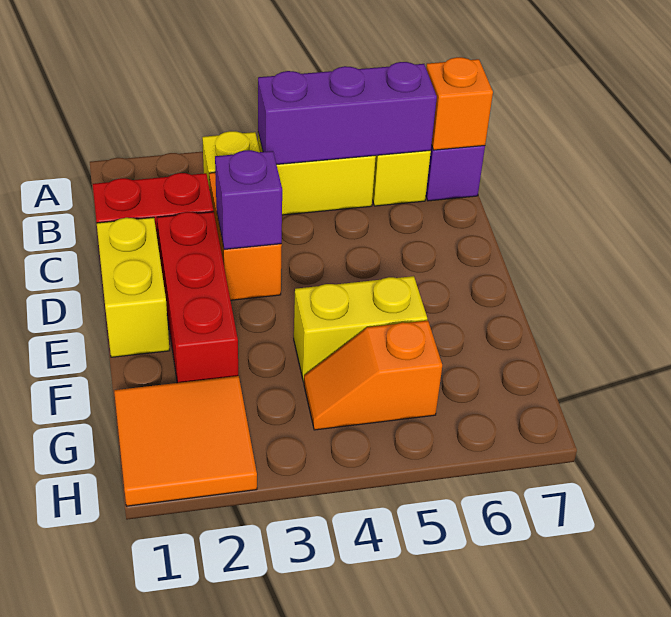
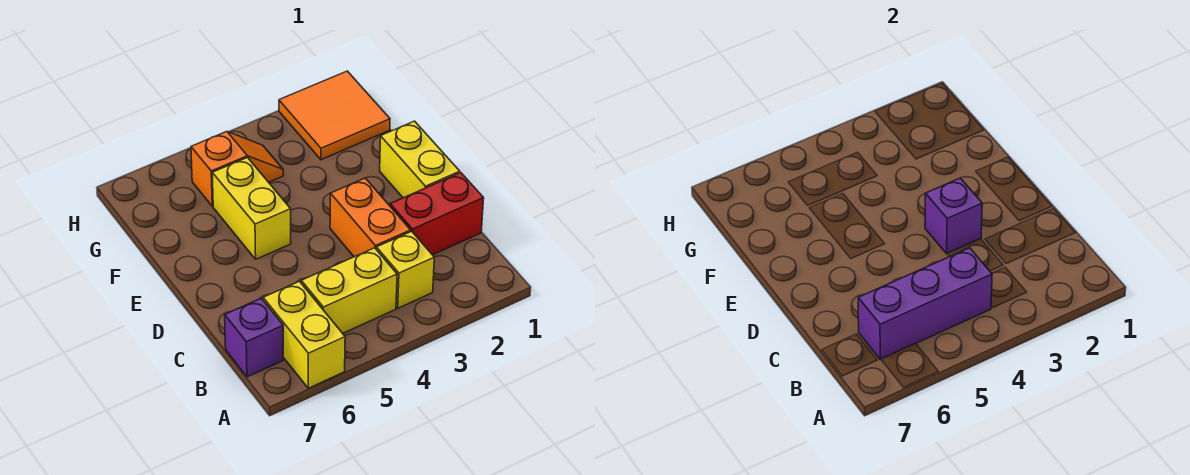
orange 1x1 brick [426,57,493,150] -> none
red 1x3 brick [157,212,238,383] -> none
yellow 1x2 brick [294,276,427,382] -> yellow 1x2 brick turned to [212,158,291,259]

